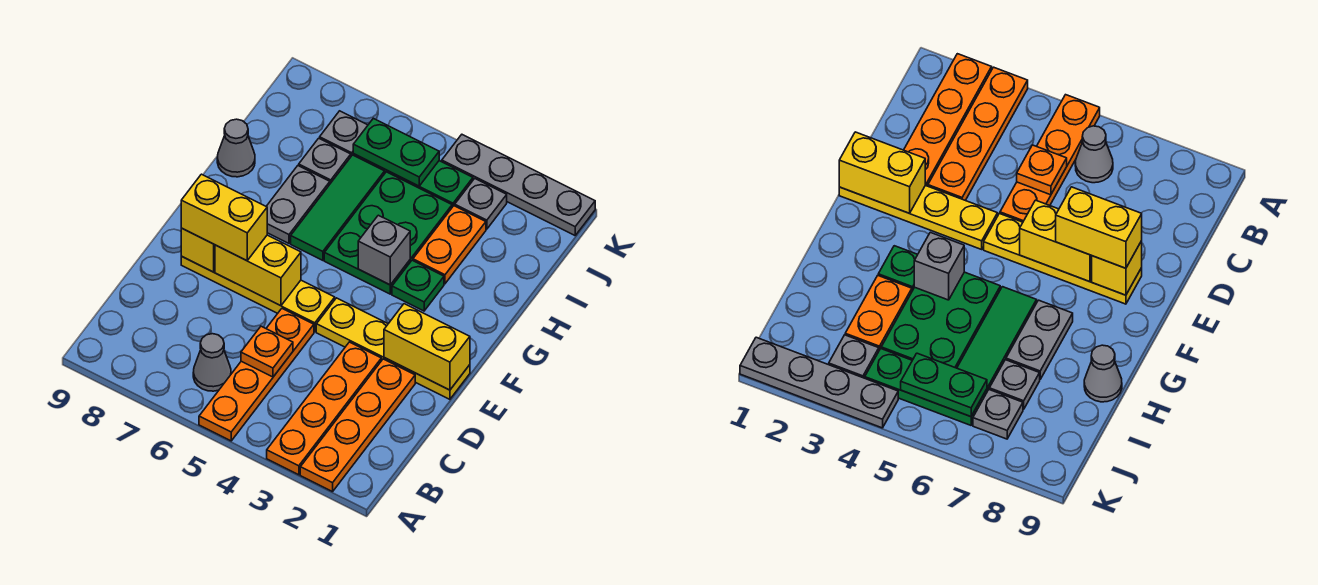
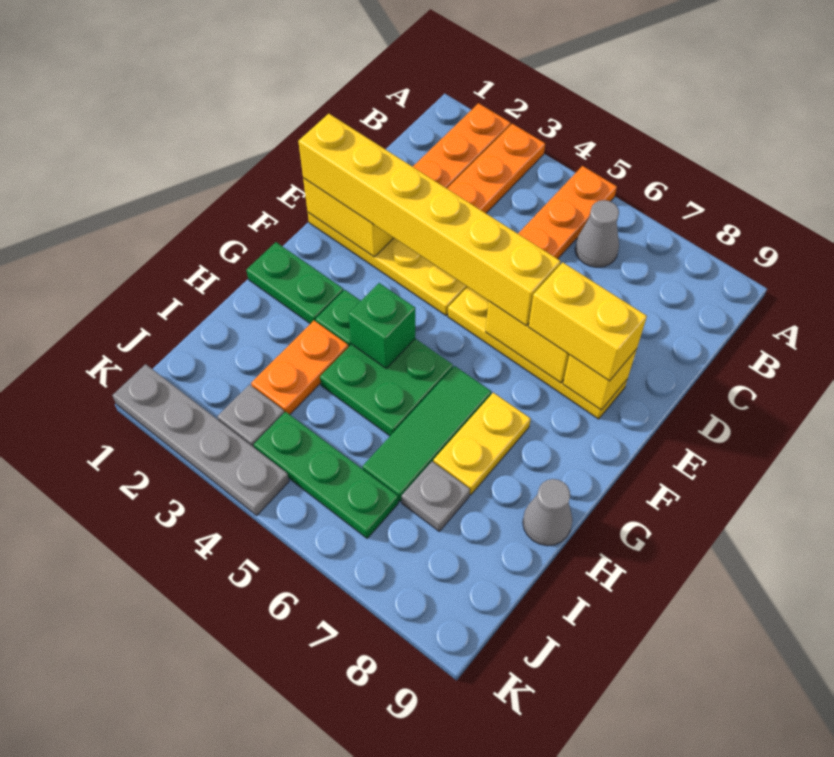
orange 1x1 plate [241,326,293,377] -> none
none -> yellow 1x6 brick [298,114,561,326]
green 2x3 plate [324,172,452,294] -> green 2x2 plate [320,339,453,436]
grey 1x1 brick [358,215,410,285] -> green 1x1 brick [349,283,415,368]
grey 1x2 plate [266,166,330,243] -> yellow 1x2 plate [433,393,531,495]
green 1x2 plate [353,118,439,186] -> green 1x2 plate moved to [246,242,343,324]
grey 1x1 plate [320,111,368,156] -> none

